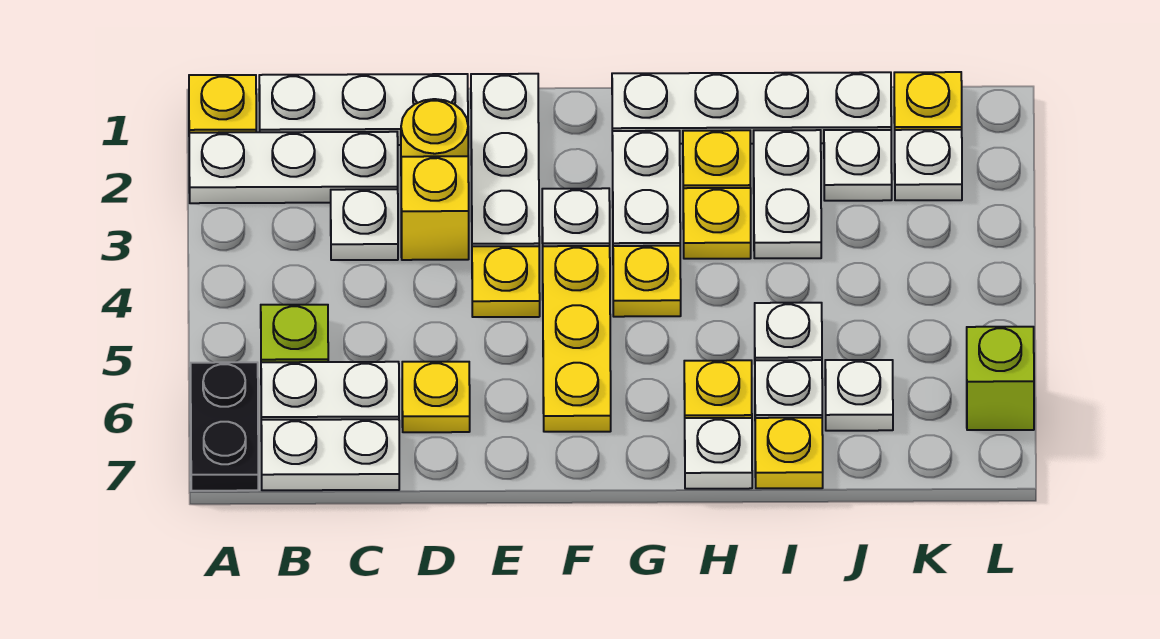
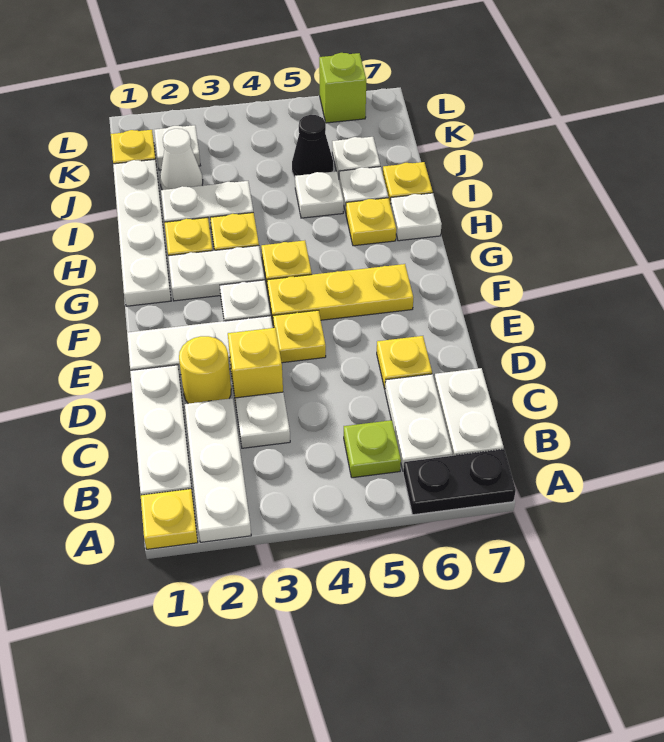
white 1x1 plate [824,130,892,201] -> white 1x1 cone [160,129,203,190]
none -> black 1x1 cone [292,115,333,177]

